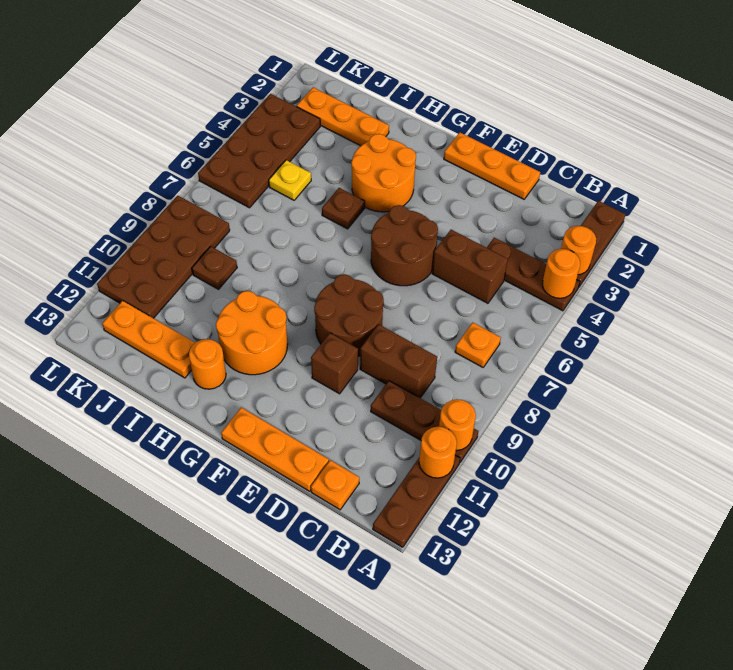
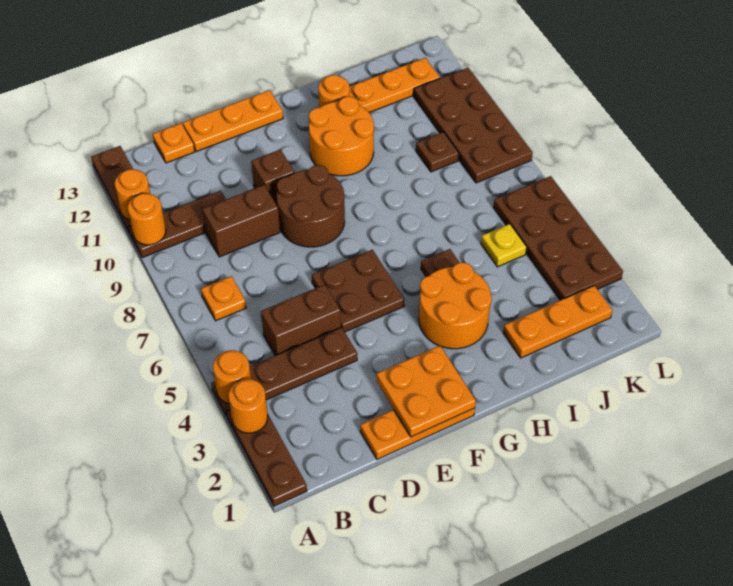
brown 1x3 plate [487,238,580,311] -> brown 1x4 plate [211,327,357,417]
none -> orange 2x2 plate [376,346,476,437]
brown 2x2 round brick [371,205,438,286] -> brown 2x2 plate [312,250,404,332]

